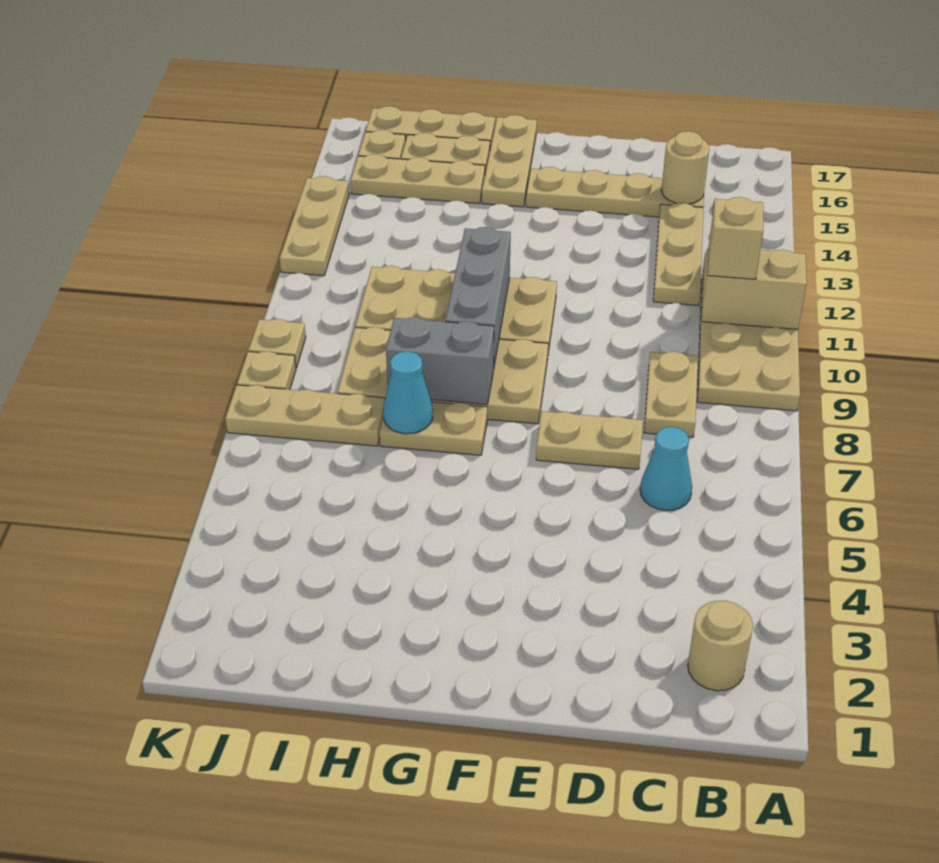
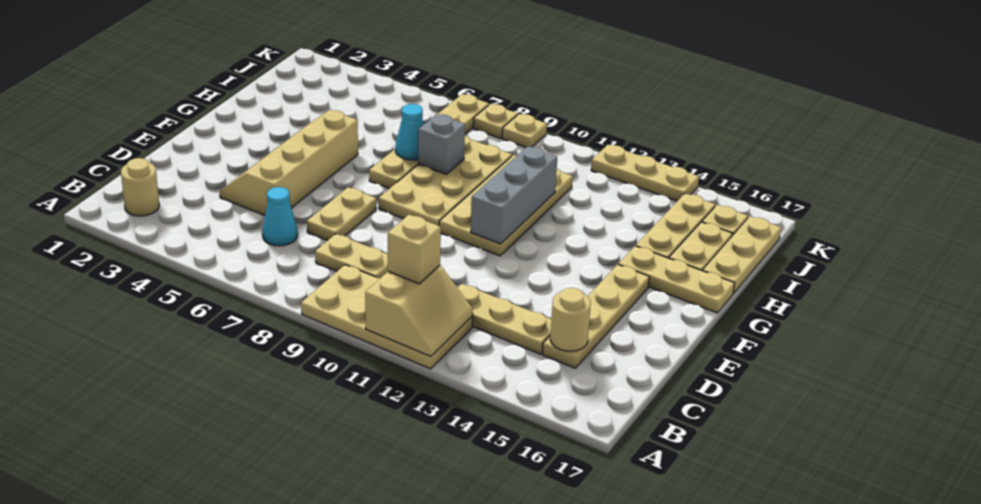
none -> tan 2x4 slope [220,110,358,215]
grey 1x2 brick [386,317,494,404] -> grey 1x1 brick [418,114,465,174]
grey 1x3 brick [445,227,511,370] -> grey 1x3 brick turned to [471,146,557,244]

